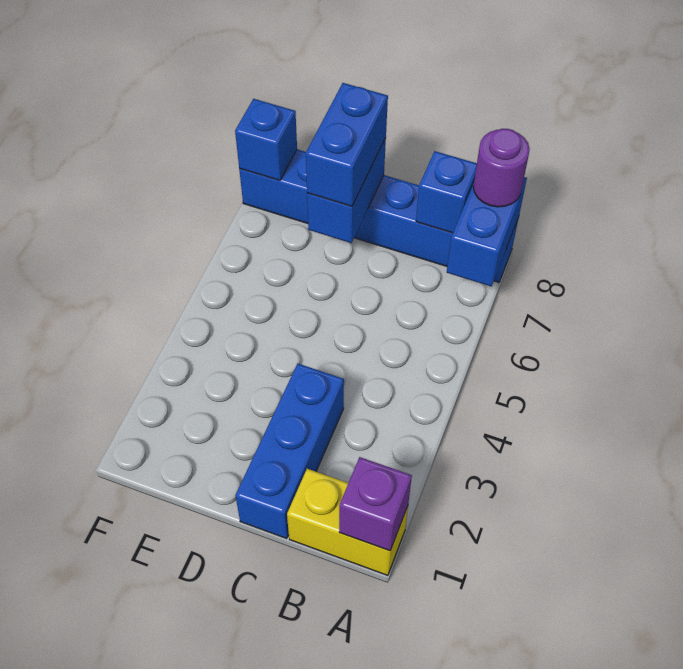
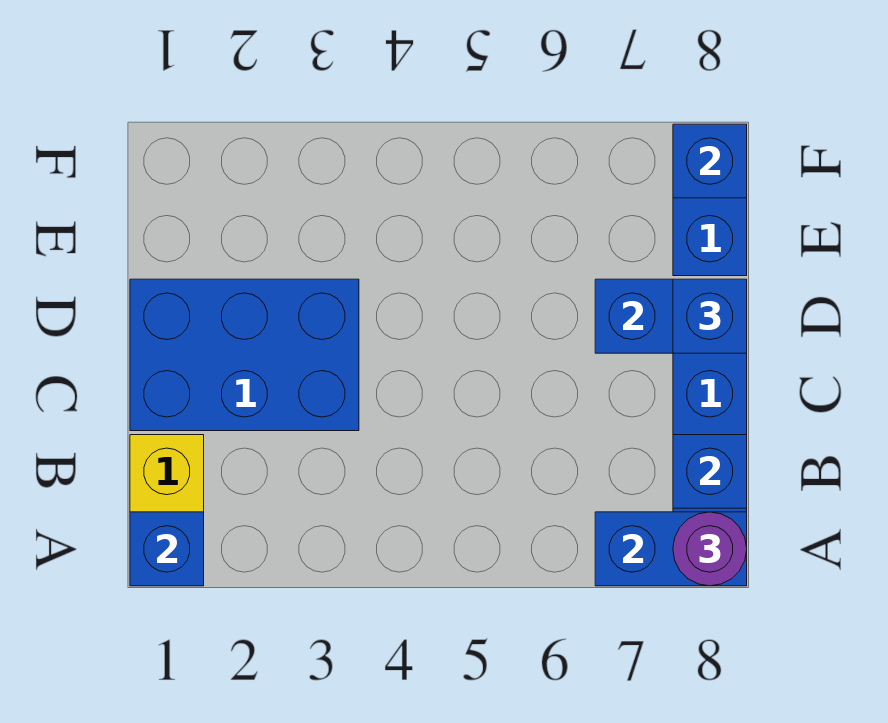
purple 1x1 brick [339,457,412,551] -> blue 1x1 brick [130,512,204,586]
blue 1x3 brick [235,364,344,539] -> blue 2x3 brick [130,279,359,431]
blue 1x2 brick [306,83,388,206] -> blue 1x1 brick [673,279,747,353]

